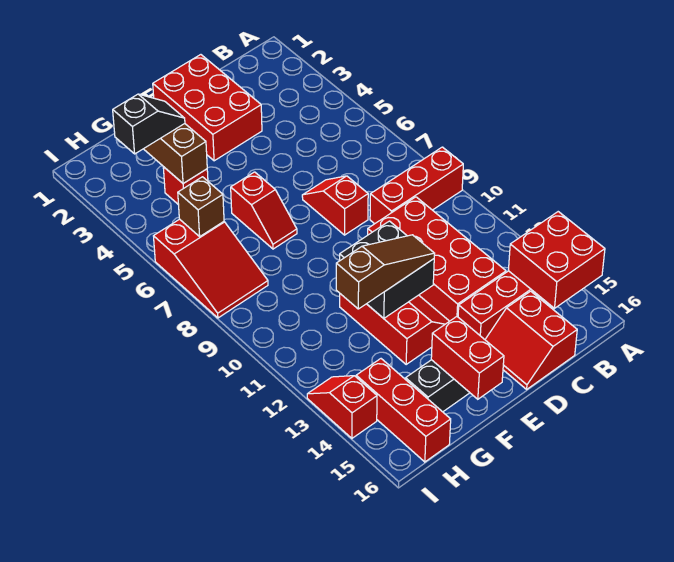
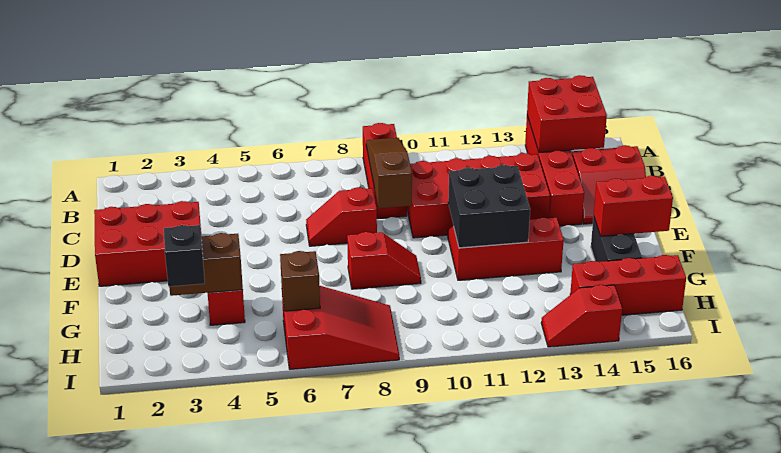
brown 1x3 slope [336,235,435,309] -> brown 1x3 slope moved to [366,138,412,208]
red 1x2 slope [231,172,297,249] -> red 1x2 slope moved to [347,232,421,289]

